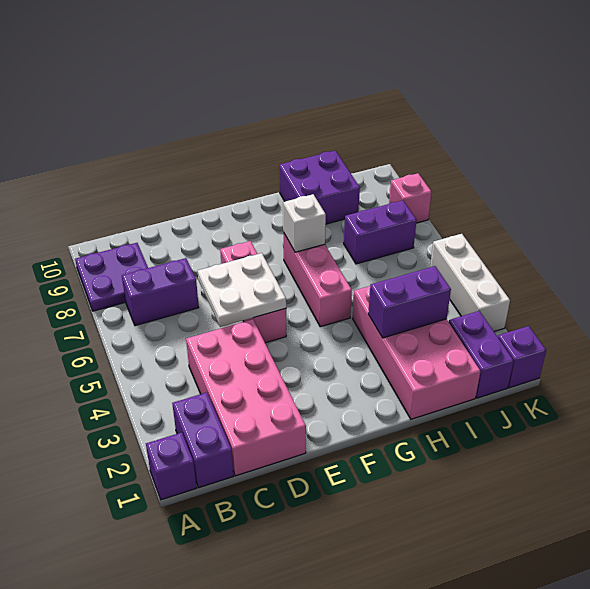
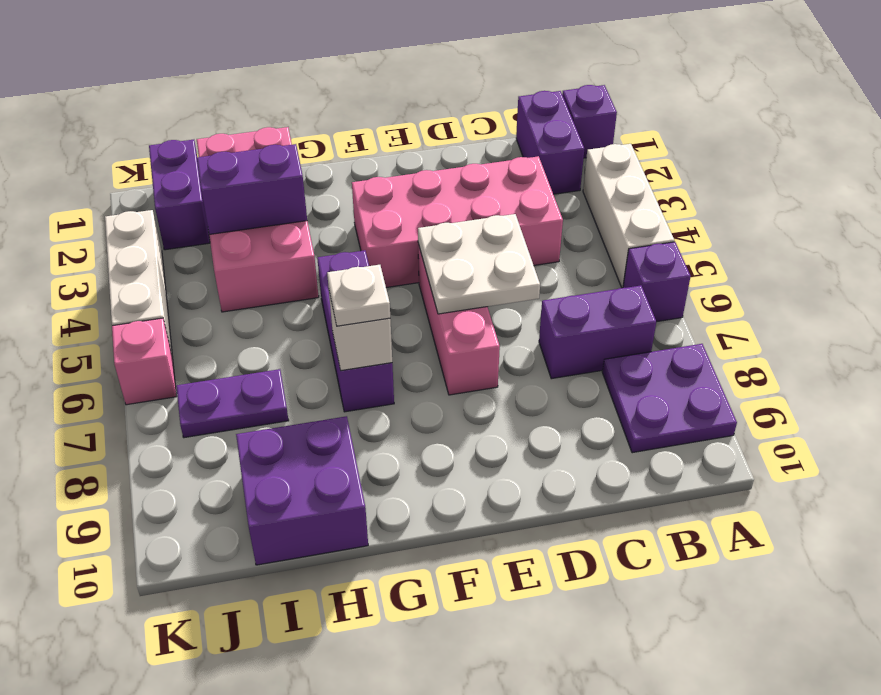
none -> white 1x3 brick [583,144,674,288]
pink 2x4 brick [186,319,306,476] -> pink 2x4 brick turned to [352,156,563,288]
pink 1x3 brick [284,234,352,327] -> purple 1x3 brick [317,250,394,412]
none -> white 1x1 plate [327,265,390,326]
purple 1x2 brick [344,200,416,264] -> purple 1x2 plate [176,369,289,438]
purple 1x1 brick [498,326,546,388] -> purple 1x1 brick moved to [623,242,691,322]
pink 1x1 brick [389,173,432,223] -> pink 1x1 brick moved to [112,318,176,405]

